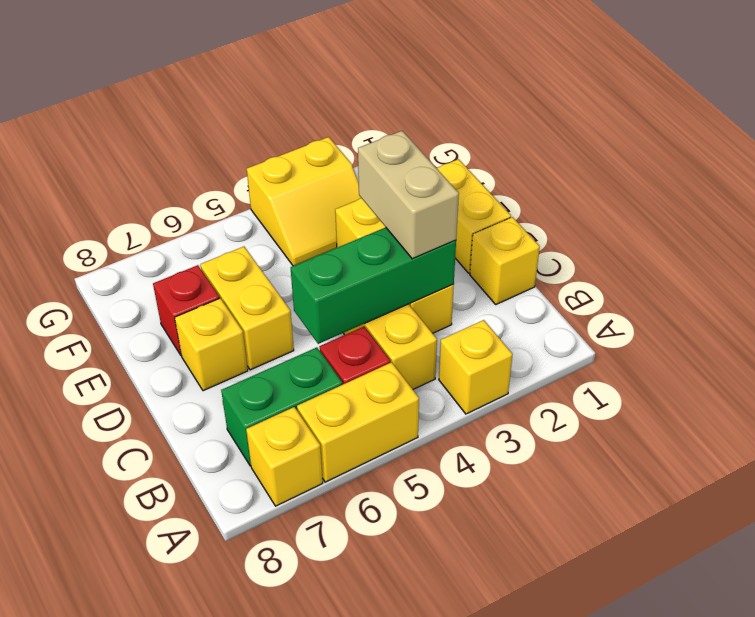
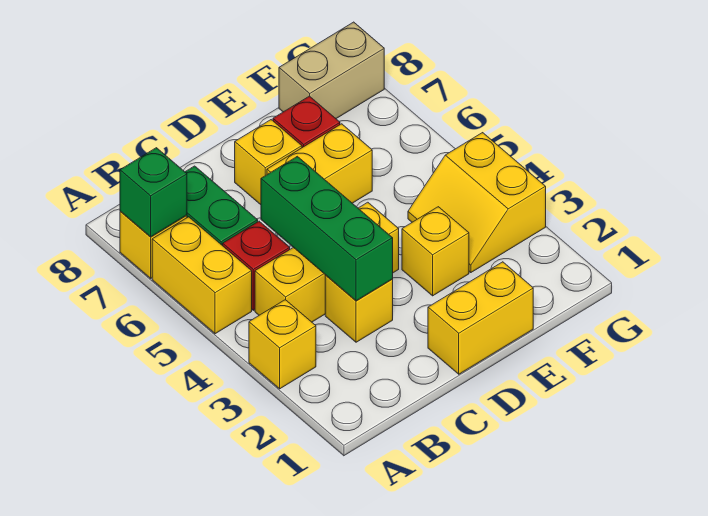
none -> green 1x1 brick [120,148,187,237]
yellow 1x1 brick [470,217,540,304] -> none
tan 1x2 brick [358,131,459,259] -> tan 1x2 brick moved to [279,22,384,119]

